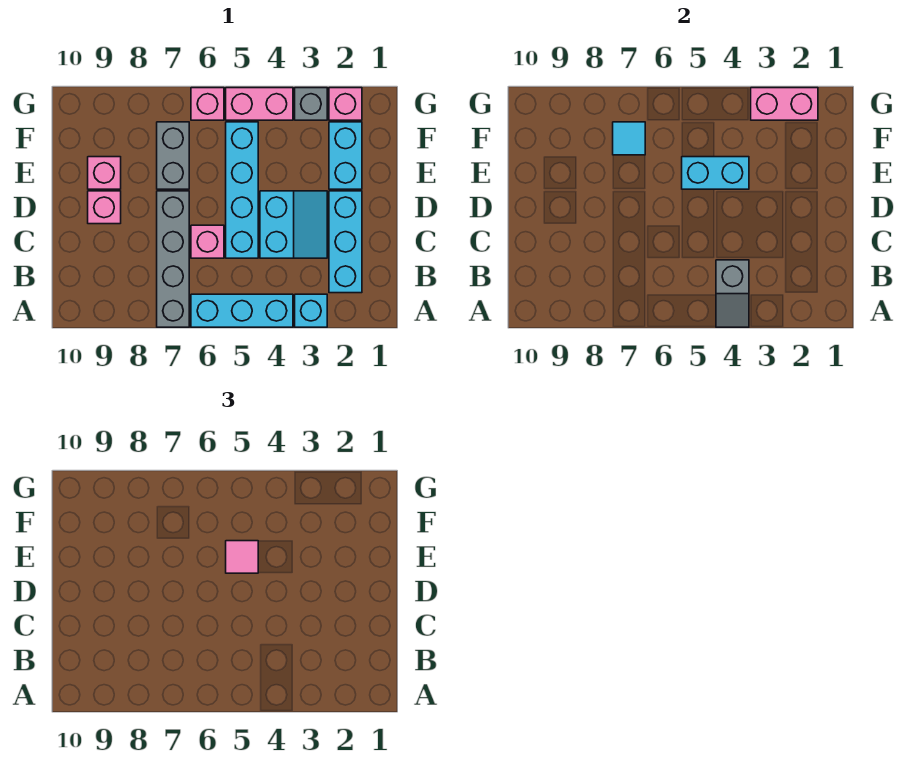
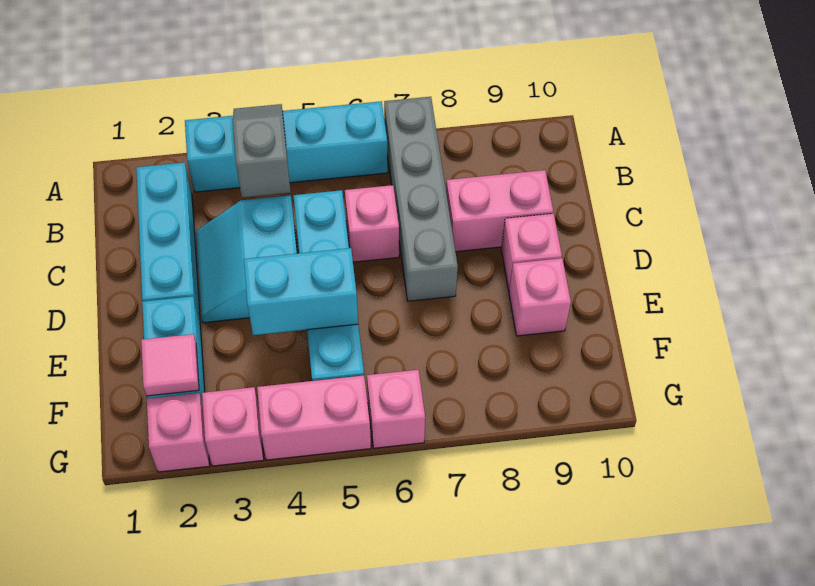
pink 1x1 tile [226,541,258,573] -> pink 1x1 tile moved to [141,334,199,396]
grey 1x2 brick [157,122,189,189] -> none
cyan 1x1 tile [613,122,645,155] -> none
pink 1x2 brick [751,88,818,120] -> pink 1x2 brick moved to [446,170,553,252]
grey 1x1 brick [295,88,327,120] -> pink 1x1 brick [202,387,264,466]

